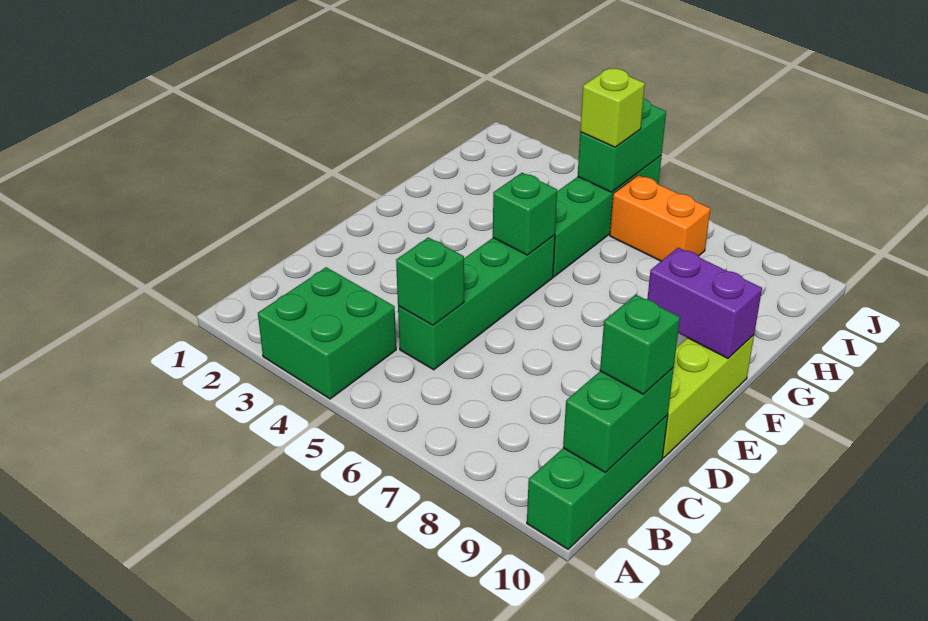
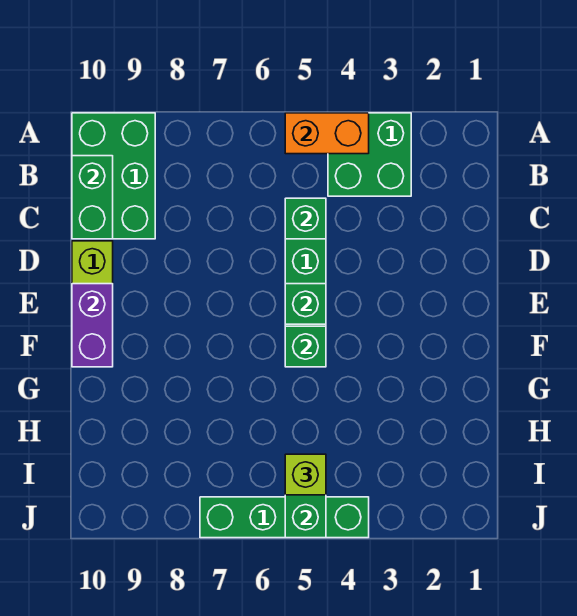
green 1x3 brick [527,415,668,549] -> green 2x3 brick [72,113,155,239]
green 1x1 brick [600,295,680,394] -> green 1x1 brick moved to [285,284,326,324]
purple 1x2 brick [647,248,762,358] -> purple 1x2 brick turned to [72,284,113,367]
green 1x4 brick [553,156,661,277] -> green 1x4 brick turned to [200,497,369,538]
orange 1x2 brick [610,175,710,261] -> orange 1x2 brick moved to [285,113,369,154]

